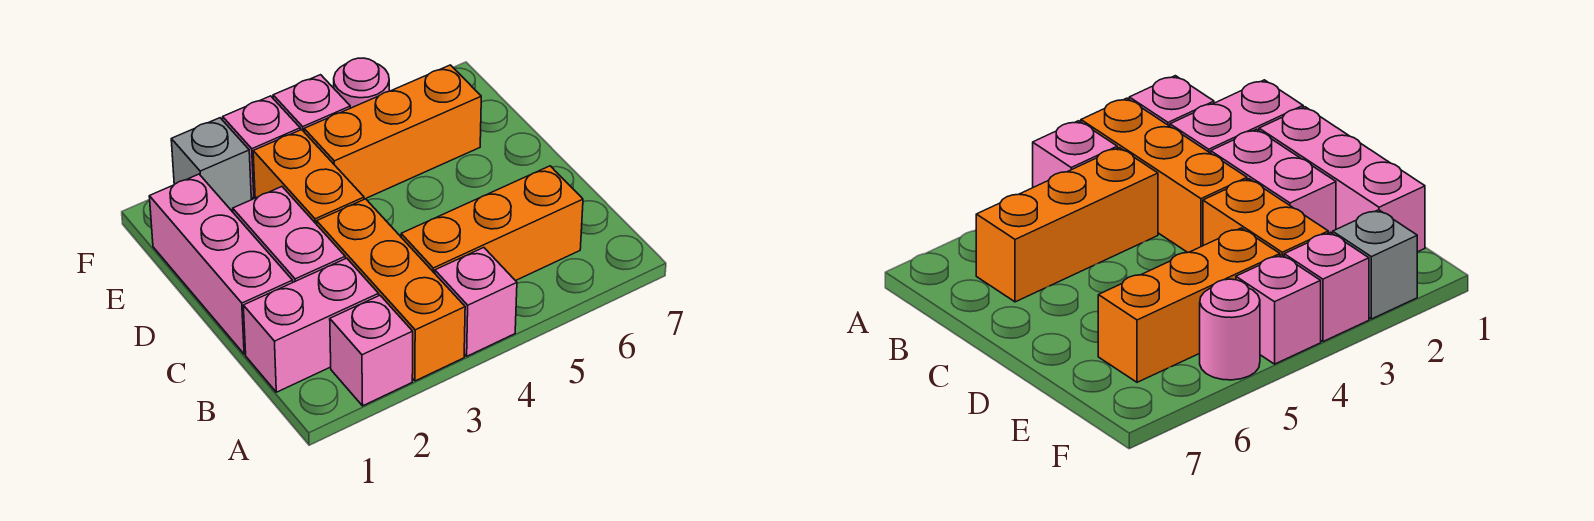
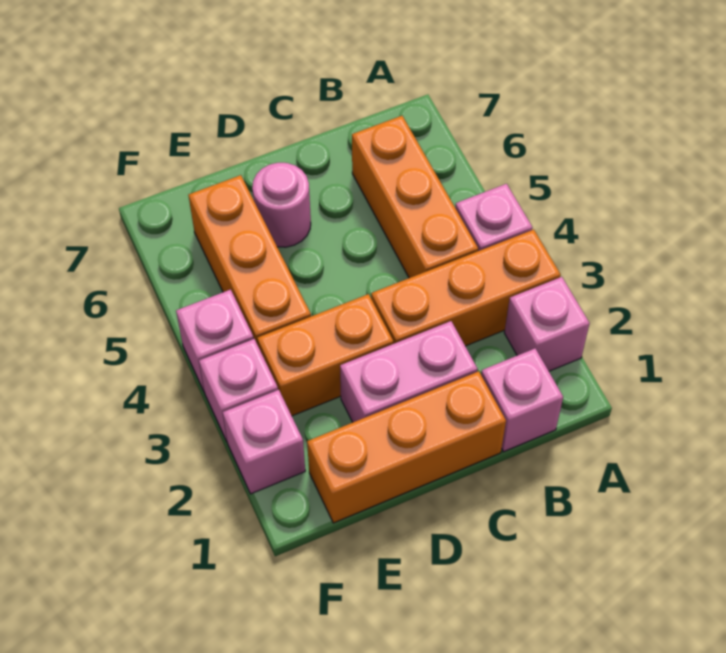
pink 1x2 brick [243,258,379,392] -> pink 1x1 brick [481,348,563,452]
pink 1x3 brick [149,174,293,354] -> orange 1x3 brick [307,371,506,523]
grey 1x1 brick [171,118,251,210] -> pink 1x1 brick [223,390,305,494]
pink 1x1 round brick [334,58,389,108] -> pink 1x1 round brick moved to [252,163,311,247]

